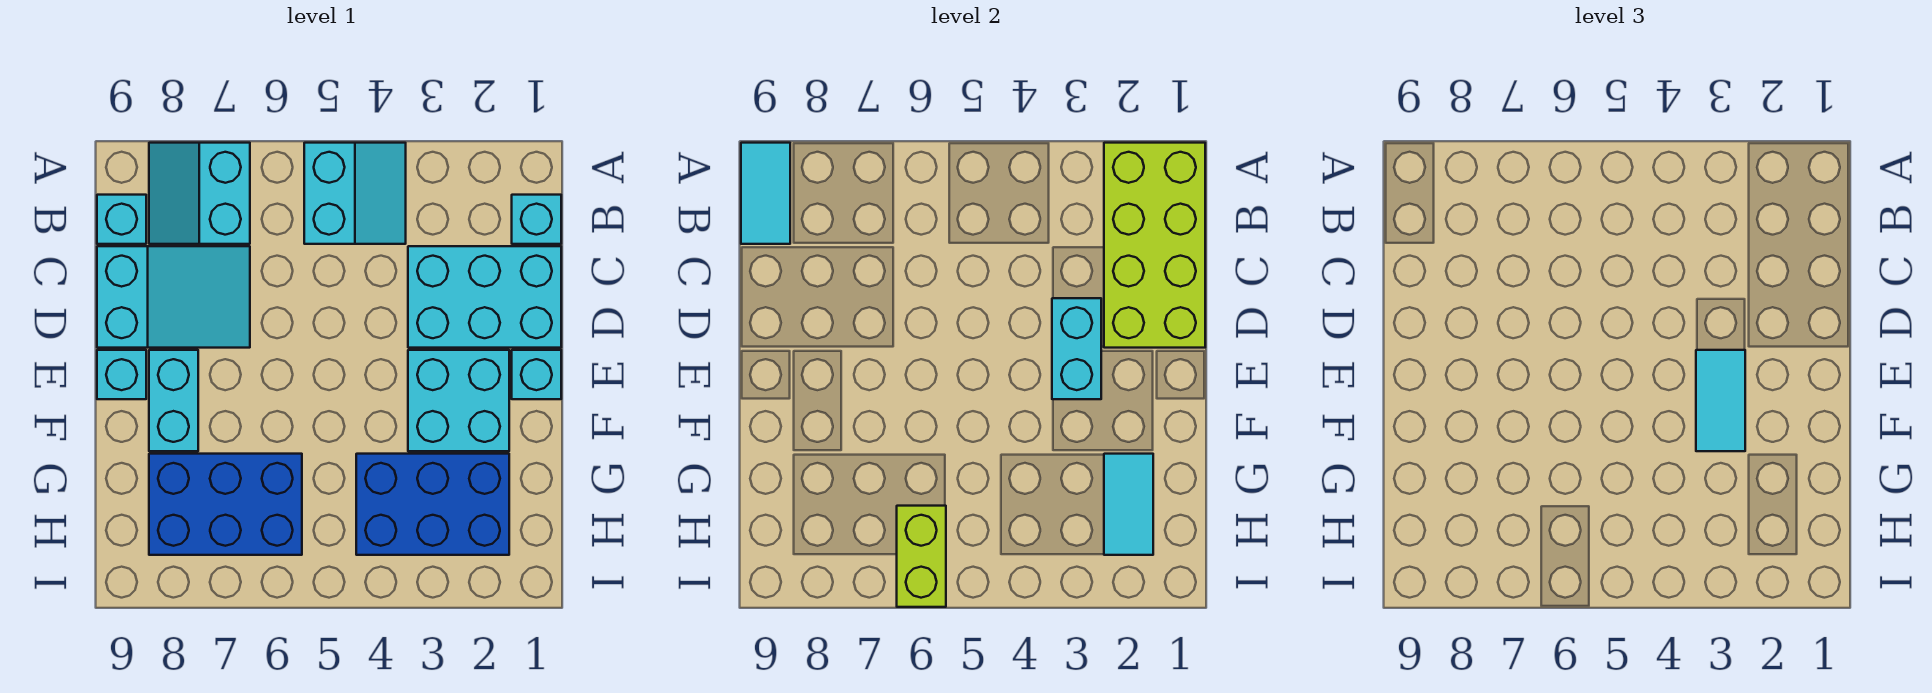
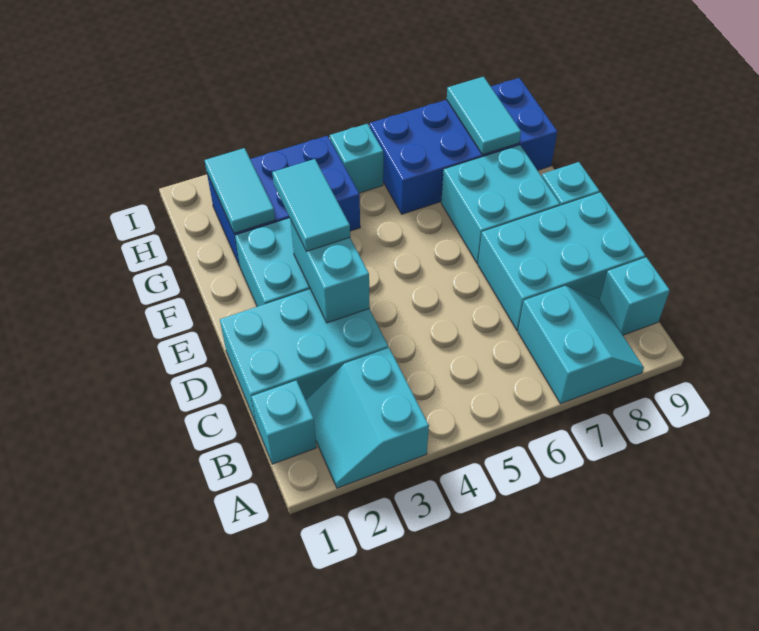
lime 2x4 brick [1104,143,1205,348] -> none
cyan 2x2 slope [304,143,406,244] -> cyan 2x2 slope moved to [306,348,429,488]
cyan 1x2 tile [741,143,790,244] -> cyan 1x2 tile moved to [447,77,521,155]
cyan 2x3 slope [97,246,250,348] -> cyan 2x3 brick [478,192,645,330]
cyan 1x1 brick [512,350,561,399] -> cyan 1x1 brick moved to [330,124,383,193]
cyan 1x2 brick [149,350,198,451] -> cyan 2x2 brick [441,145,560,263]
blue 2x3 brick [149,454,302,555] -> blue 2x4 brick [369,78,557,214]
lime 1x2 brick [897,506,946,607] -> none

